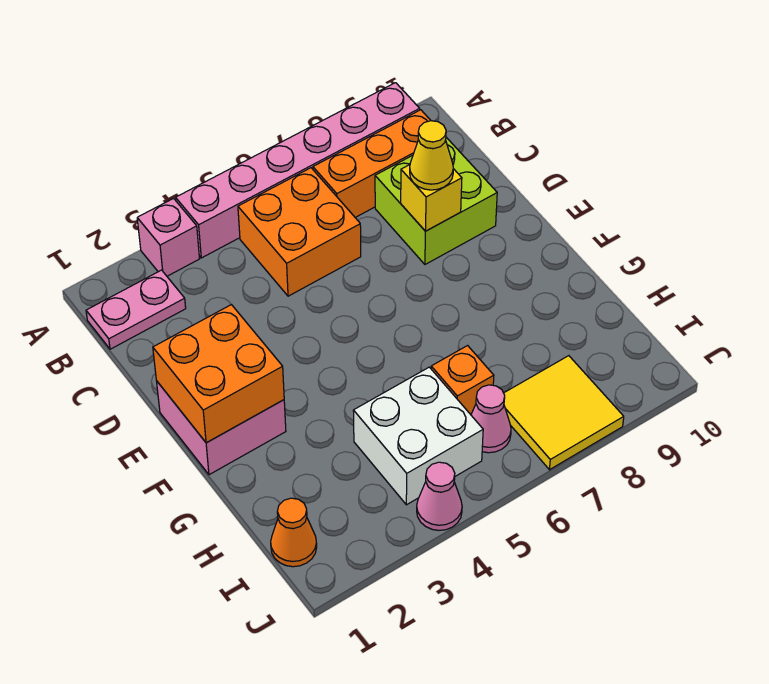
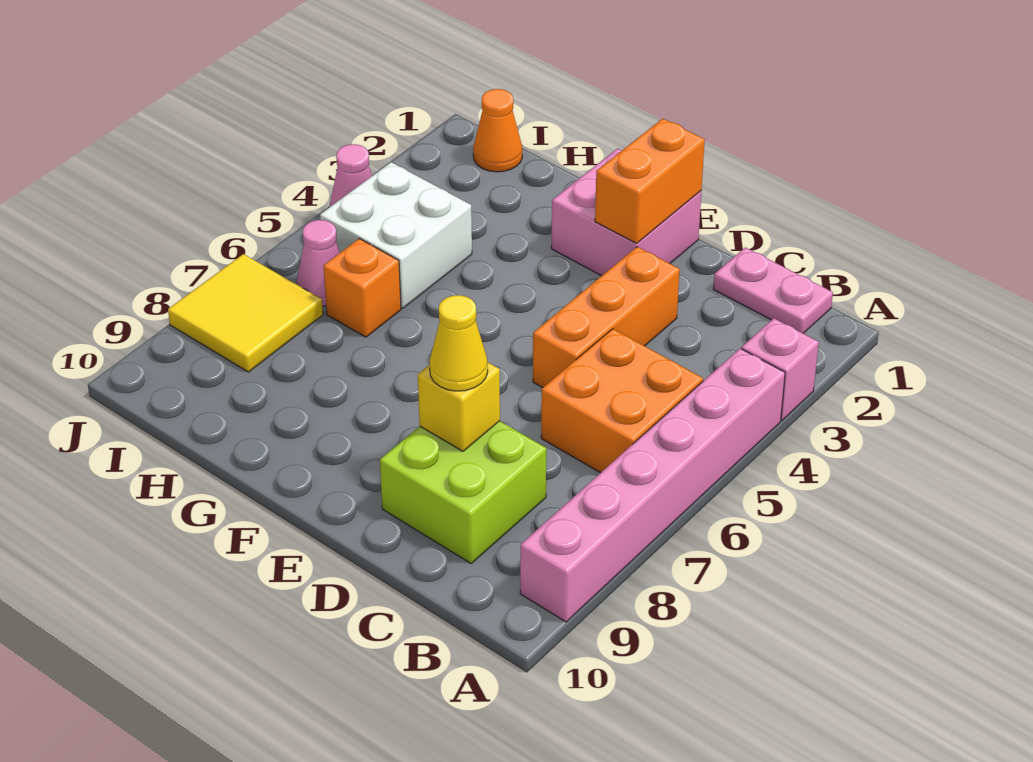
pink 1x2 plate [86,270,186,349] -> pink 1x2 plate turned to [713,247,833,333]
orange 1x3 brick [313,110,431,217] -> orange 1x3 brick moved to [533,247,680,388]
orange 2x2 brick [153,305,284,443] -> orange 1x2 brick [595,119,705,243]

